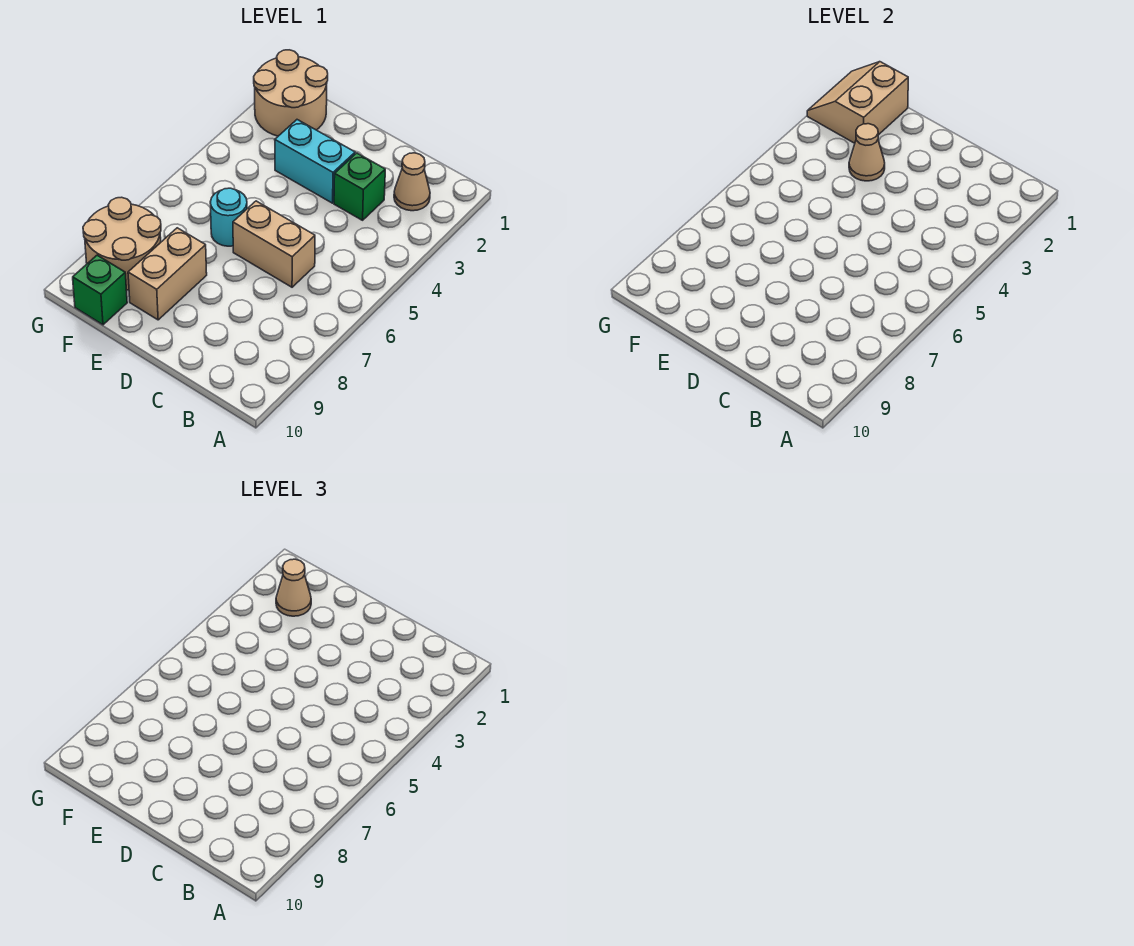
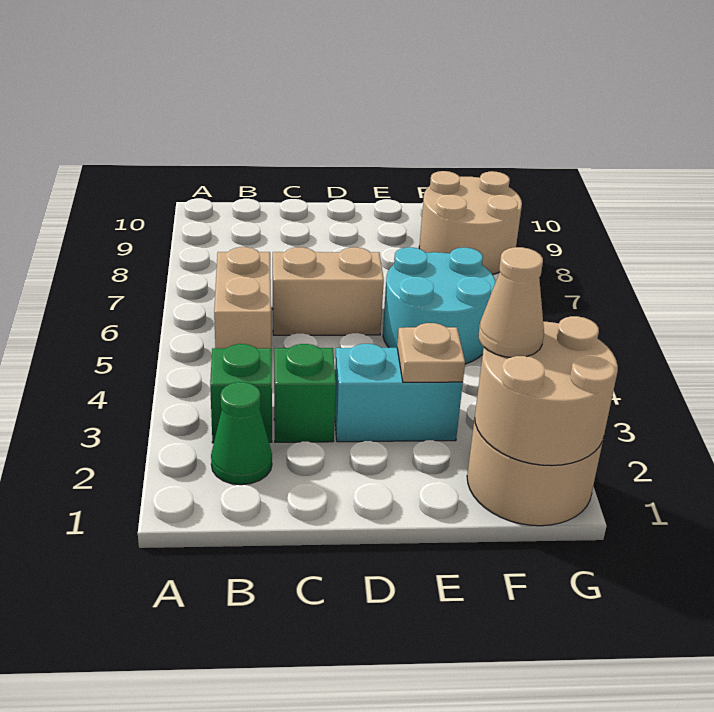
tan 1x1 cone [394,153,430,211] -> green 1x1 cone [211,382,272,485]
tan 1x1 cone [849,124,885,181] -> tan 1x1 plate [397,323,465,382]
cyan 1x1 round brick [210,188,247,246] -> cyan 2x2 round brick [383,247,496,364]
tan 1x2 brick [128,228,207,320] -> tan 1x2 brick moved to [214,247,271,348]
tan 2x2 slope [807,62,908,143] -> tan 2x2 round brick [475,316,618,466]
green 1x1 brick [73,255,127,325] -> green 1x1 brick moved to [210,344,272,443]

